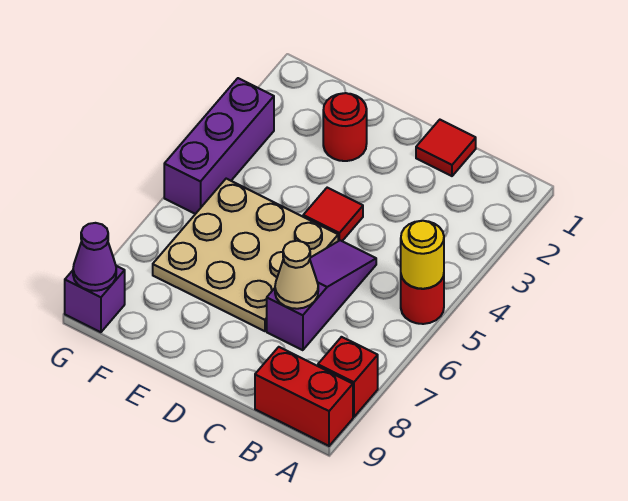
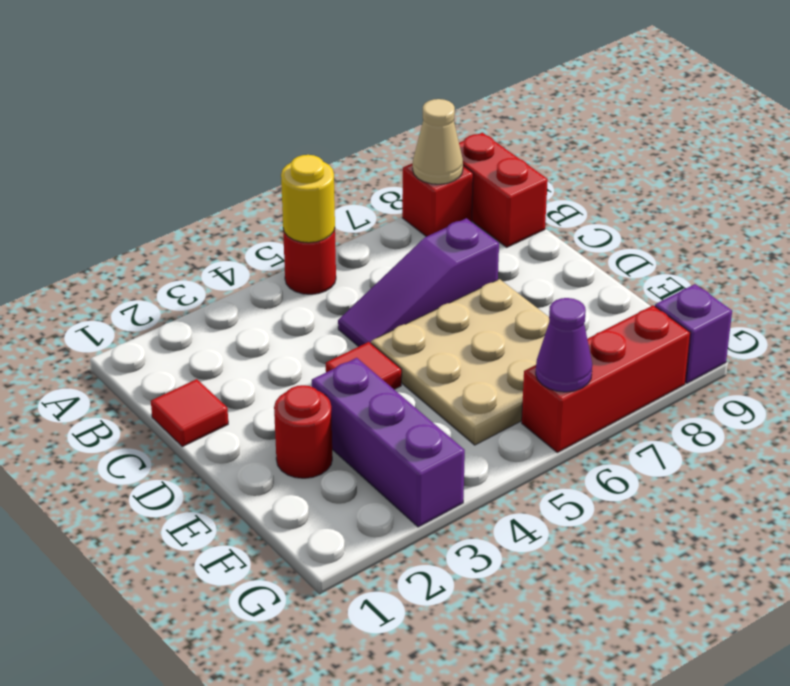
tan 1x1 cone [275,241,318,309] -> tan 1x1 cone moved to [413,99,463,184]
purple 1x3 brick [164,78,274,214] -> purple 1x3 brick turned to [311,358,465,527]
none -> red 1x3 brick [522,305,690,452]
purple 1x1 cone [73,223,116,291] -> purple 1x1 cone moved to [536,298,592,392]

